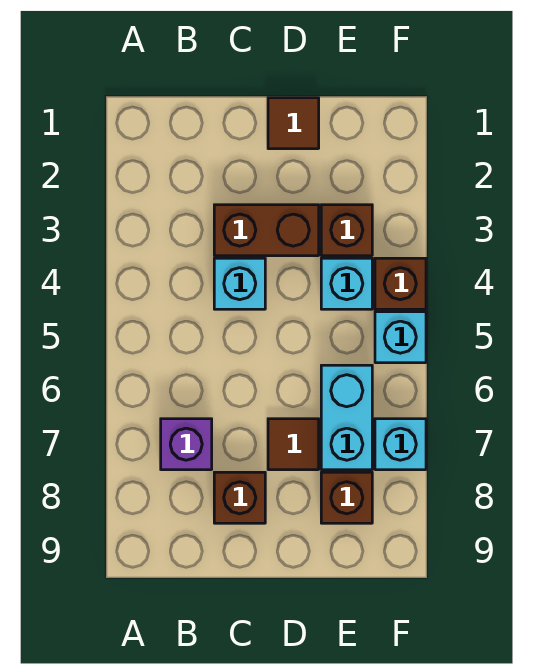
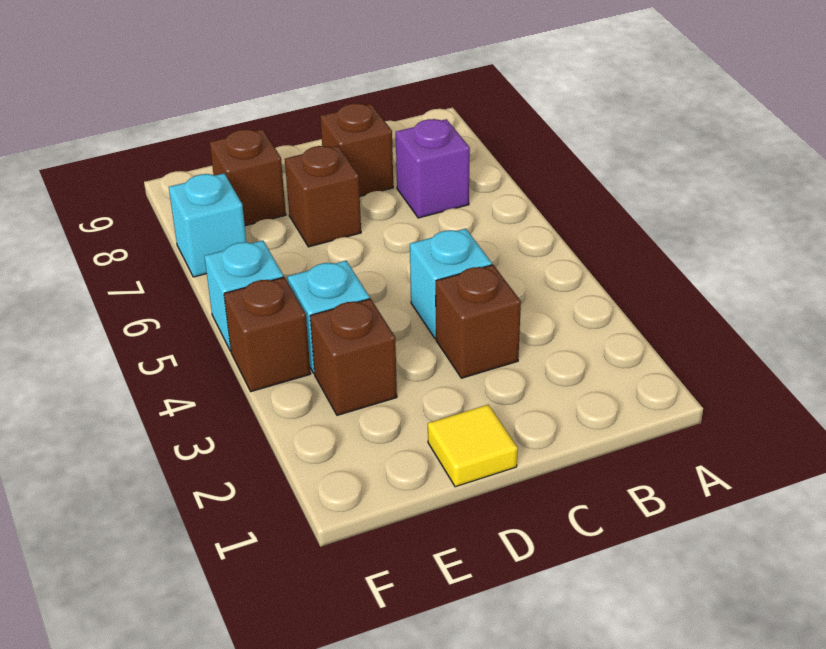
brown 1x2 brick [214,205,319,256] -> brown 1x1 brick [436,265,521,378]
brown 1x1 tile [268,98,319,149] -> yellow 1x1 tile [428,405,518,487]
brown 1x1 tile [268,419,319,470] -> brown 1x1 brick [285,146,361,247]
cyan 1x2 brick [321,365,372,470] -> none

